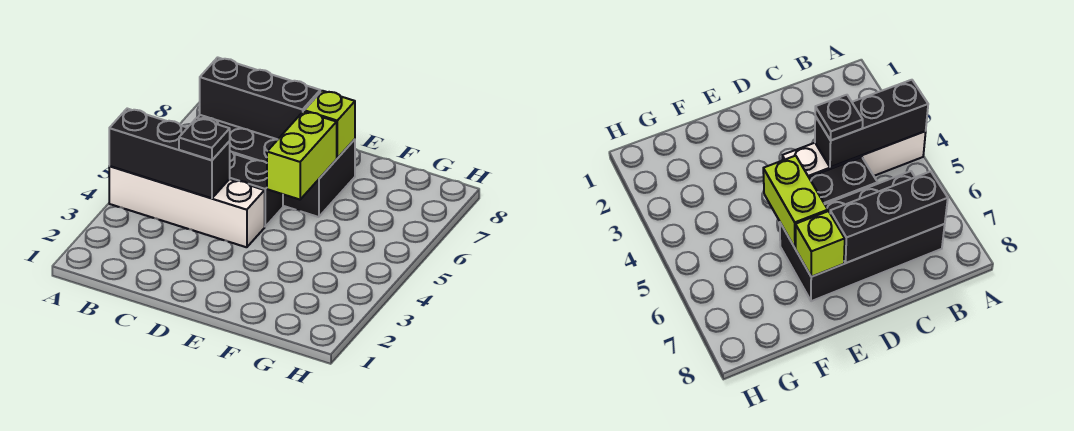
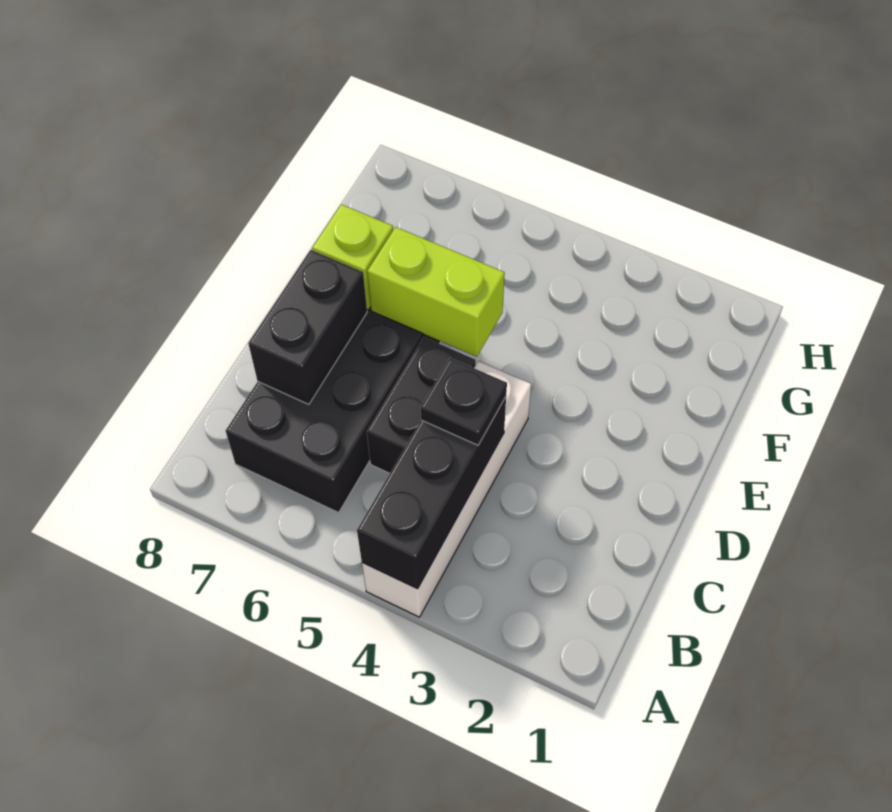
black 1x3 brick [200,57,320,140] -> black 1x2 brick [248,250,367,404]

